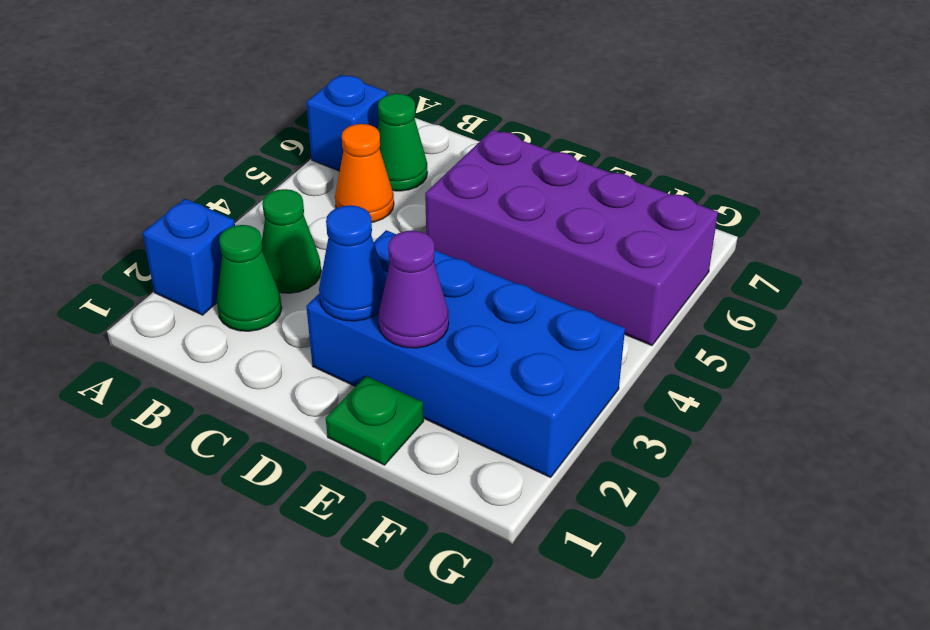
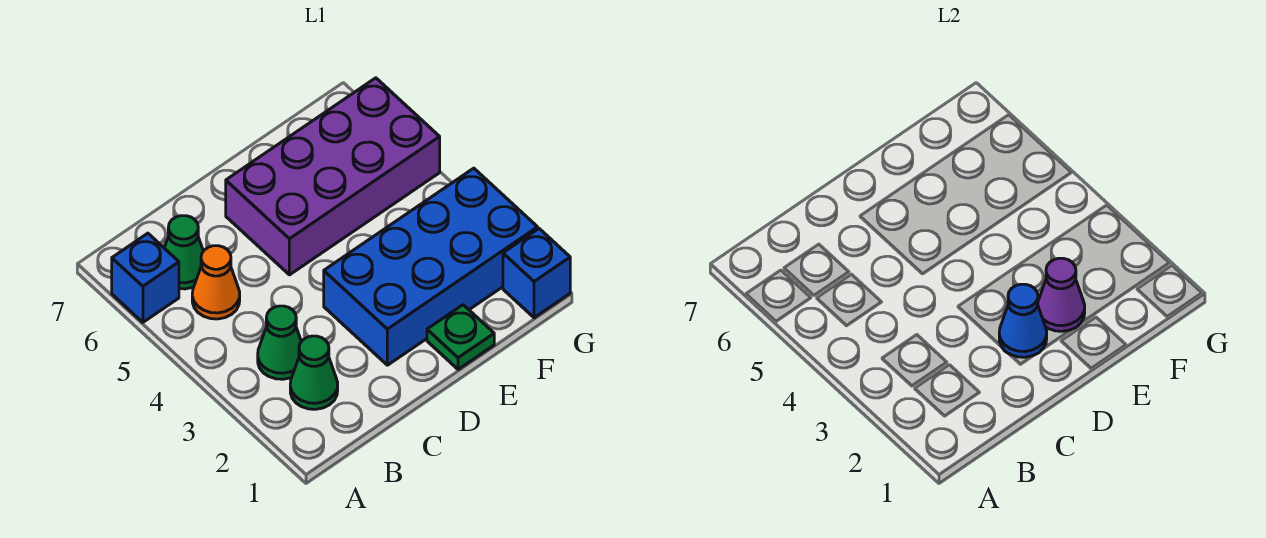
blue 1x1 brick [143,199,235,315] -> blue 1x1 brick moved to [503,229,570,318]

